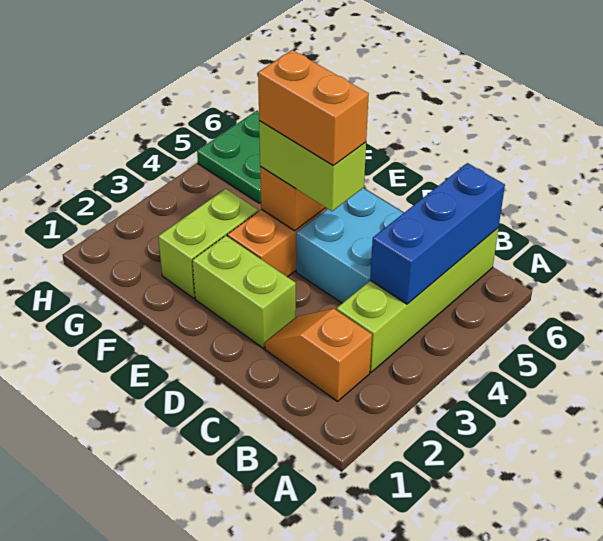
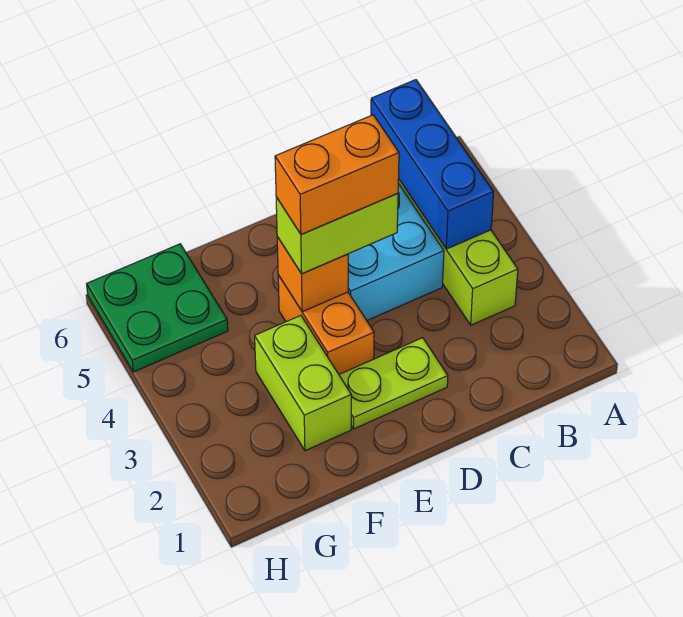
orange 1x2 slope [265,309,372,401] -> none
lime 1x2 brick [192,236,296,348] -> lime 1x2 plate [339,338,448,429]

